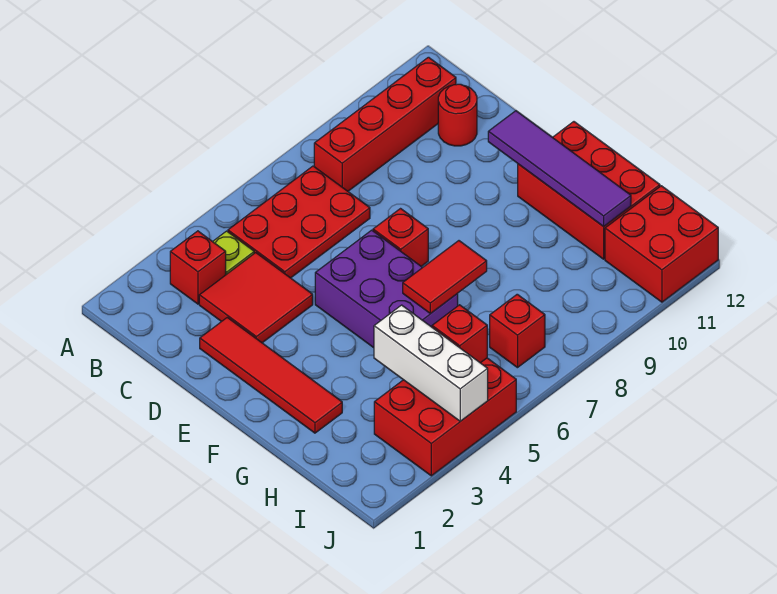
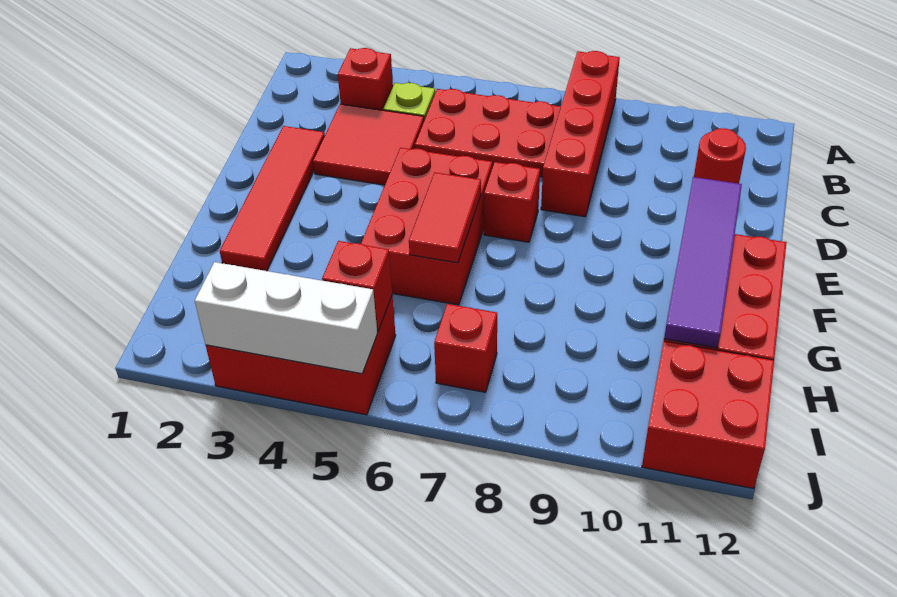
red 1x4 brick [314,57,456,191] -> red 1x4 brick turned to [541,51,620,217]
purple 2x3 brick [315,230,458,348] -> red 2x3 brick [361,148,492,305]
red 1x2 tile [403,241,487,314] -> red 1x2 tile turned to [409,172,481,263]
white 1x3 brick [374,305,488,421] -> white 1x3 brick turned to [195,262,377,374]

